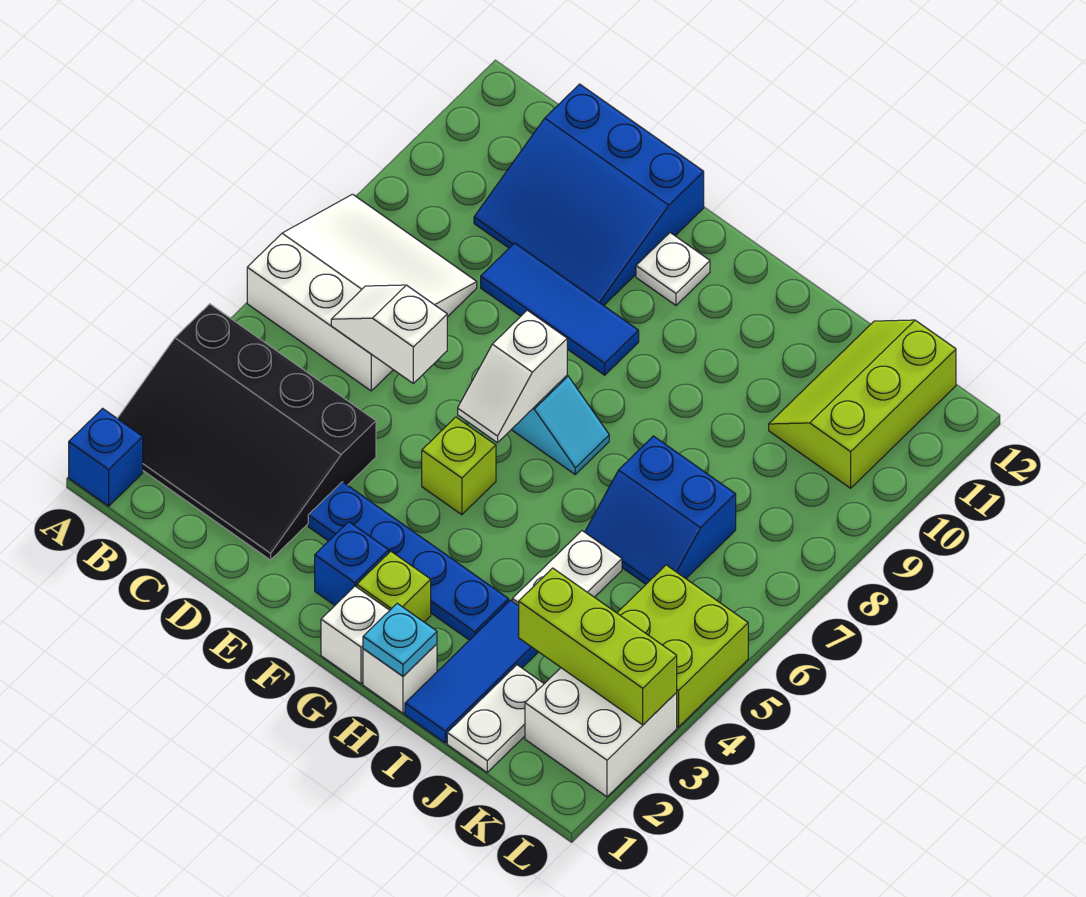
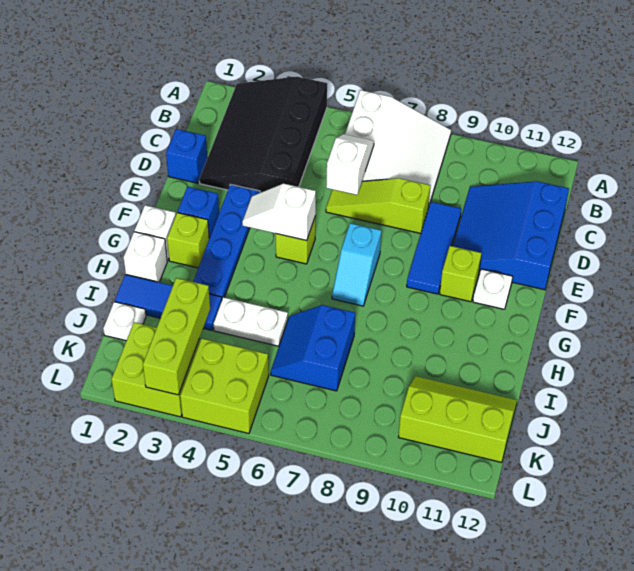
blue 1x1 brick [69,408,143,506] -> blue 1x1 brick moved to [166,129,207,183]
none -> lime 1x3 slope [326,178,430,233]
white 1x2 slope [458,310,567,443] -> white 1x2 slope moved to [242,184,316,241]
none -> lime 1x1 brick [440,246,481,302]
cyan 1x1 plate [363,603,437,676] -> none
white 1x2 plate [447,665,544,772] -> white 1x1 plate [103,302,146,341]
white 2x2 brick [525,668,677,797] -> lime 2x2 brick [112,322,200,417]

